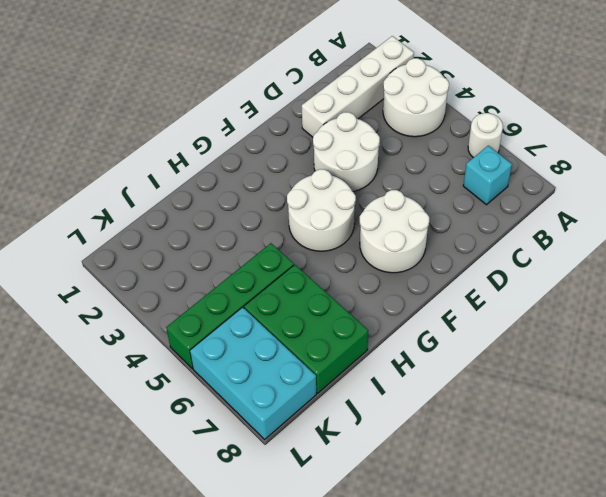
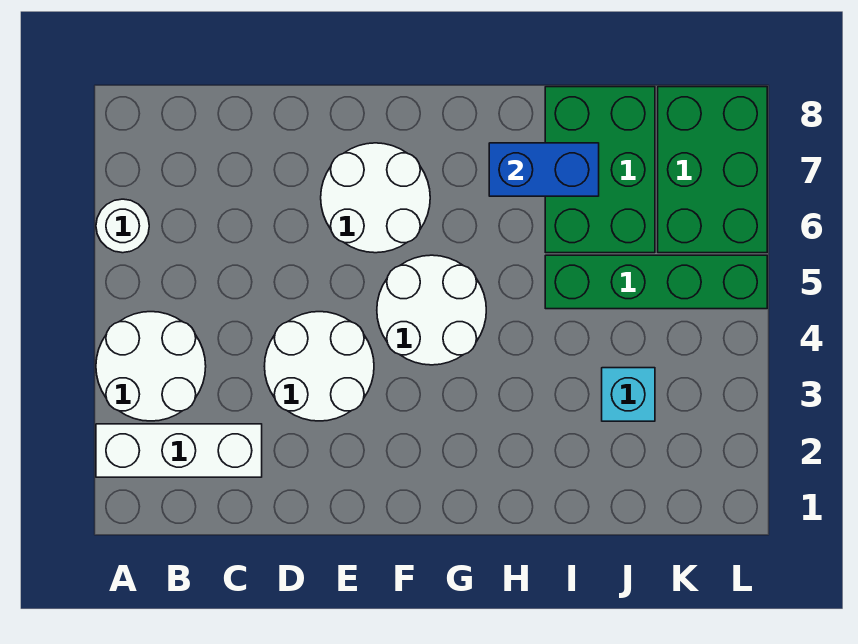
white 1x4 brick [302,36,414,137] -> white 1x3 brick [96,424,262,477]
cyan 1x1 brick [463,146,512,205] -> cyan 1x1 brick moved to [602,368,655,421]
none -> blue 1x2 brick [489,143,599,196]
cyan 2x3 brick [190,307,316,439] -> green 2x3 brick [658,87,767,253]

